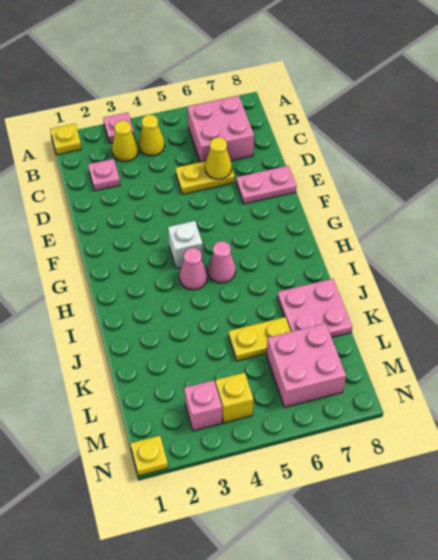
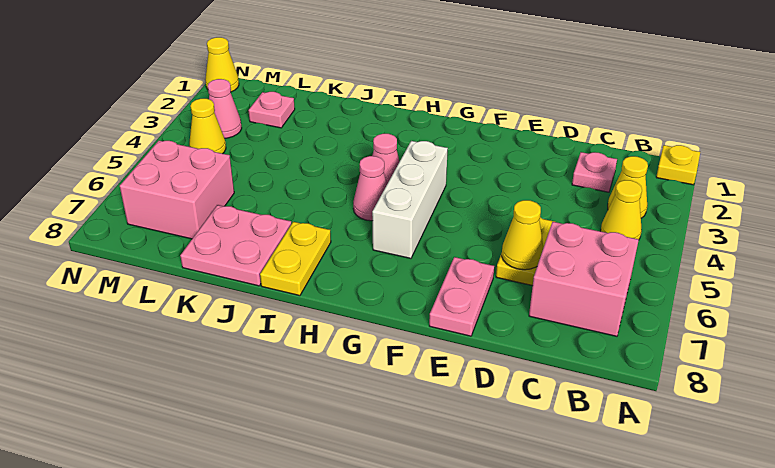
pink 1x1 plate [103,112,135,143] -> pink 1x1 plate moved to [248,92,295,128]
white 1x1 brick [168,221,203,269] -> white 1x3 brick [372,141,448,258]
yellow 1x2 plate [228,317,291,361] -> yellow 1x2 plate moved to [260,222,331,296]
pink 1x1 brick [184,380,222,431] -> pink 1x1 cone [208,79,242,138]
yellow 1x1 brick [215,373,254,423] -> yellow 1x1 cone [189,99,226,154]
yellow 1x1 plate [130,436,168,476] -> yellow 1x1 cone [205,37,239,92]

